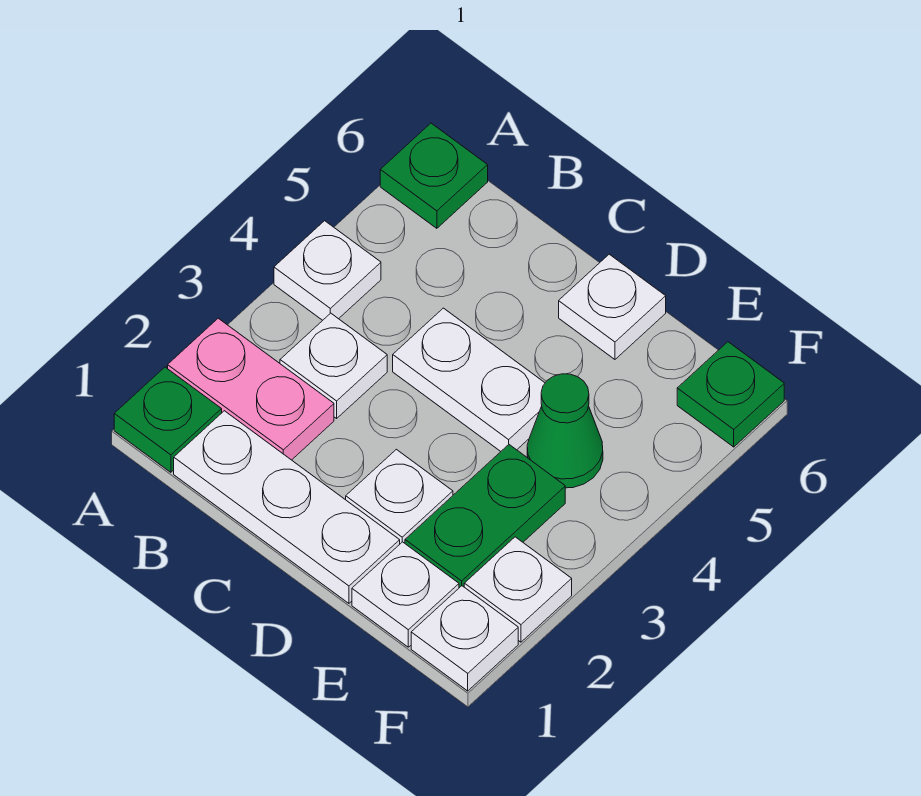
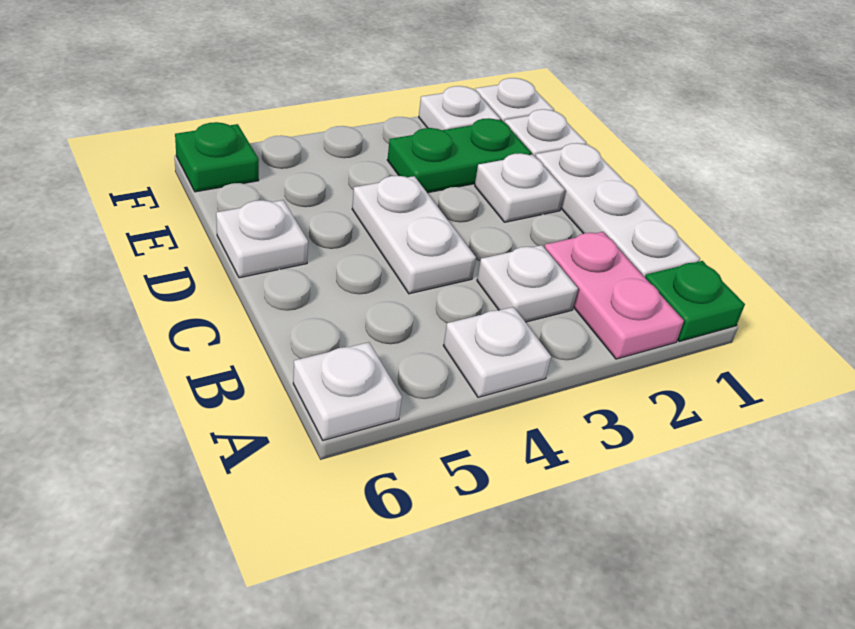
green 1x1 plate [380,123,488,228] -> white 1x1 plate [293,342,402,440]
green 1x1 cone [527,374,603,488] -> none

